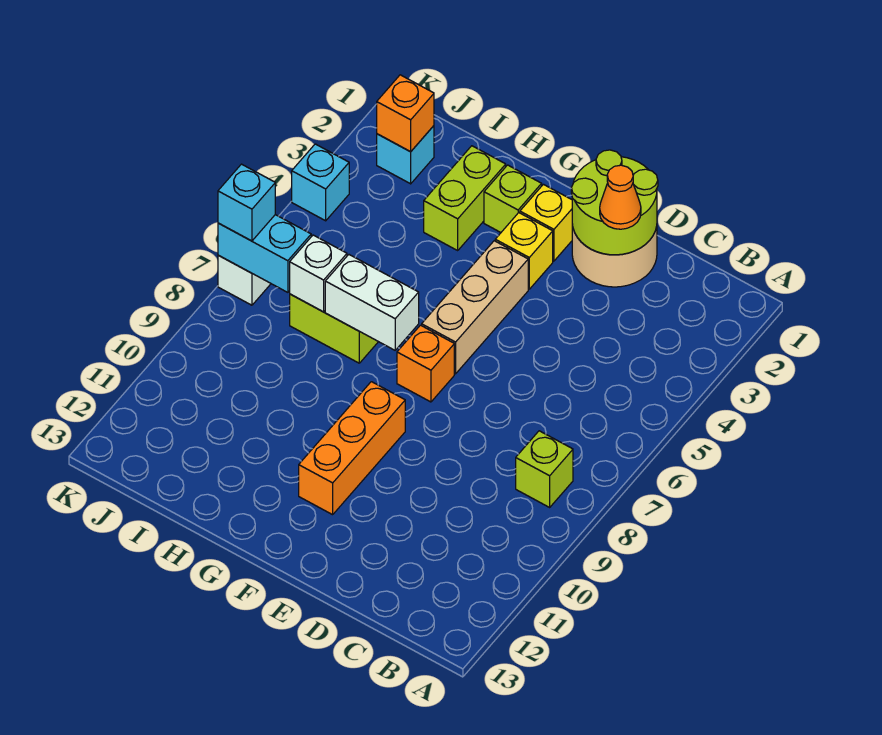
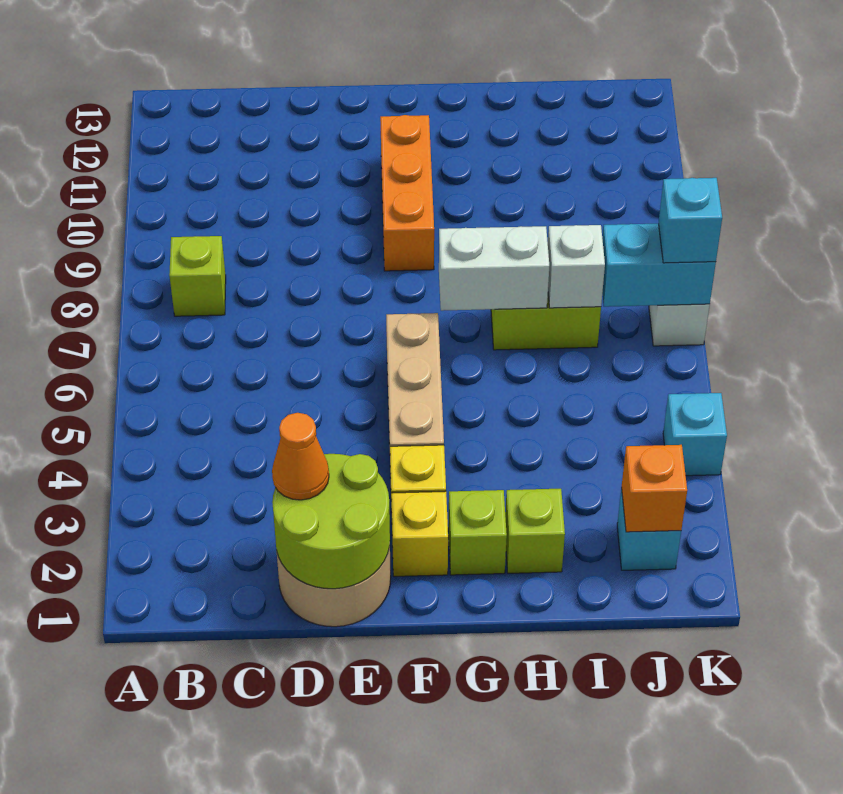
orange 1x1 brick [397,325,454,402] -> none
lime 1x2 brick [424,146,506,250] -> lime 1x1 brick [505,489,565,573]

